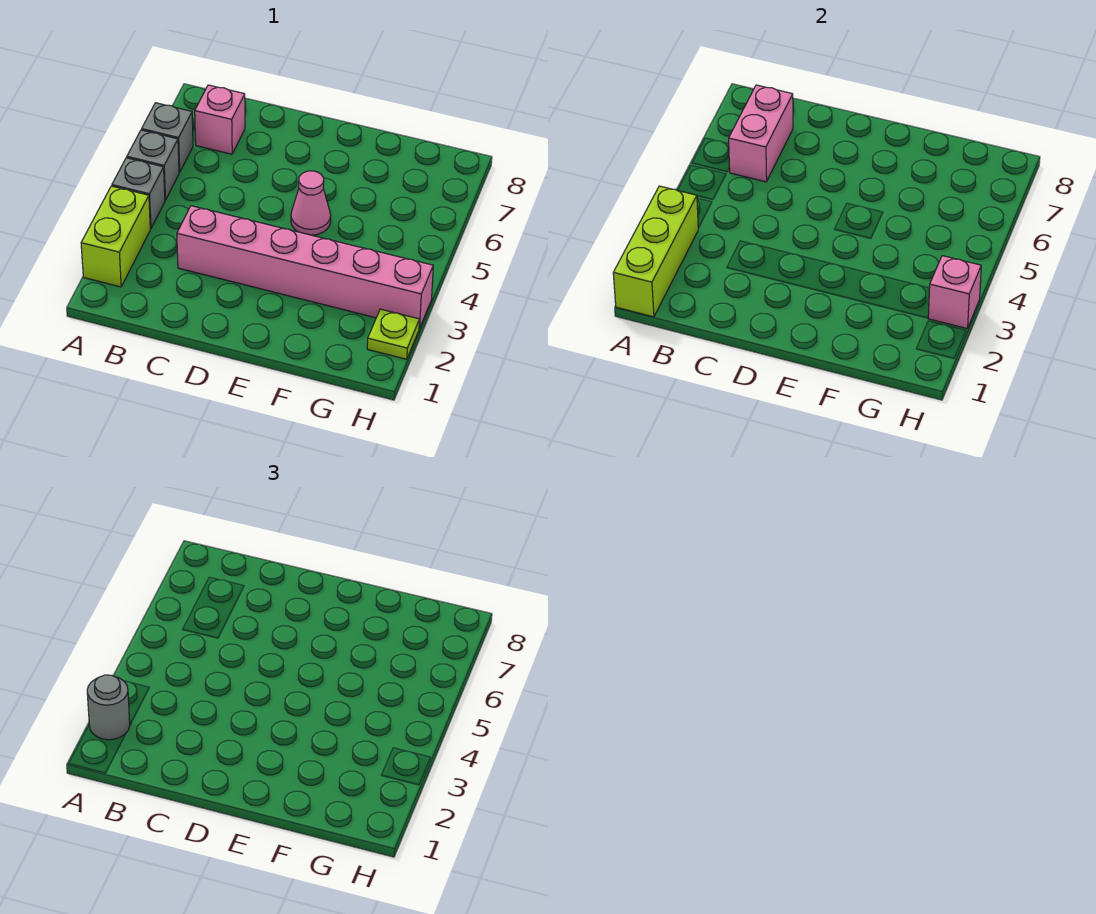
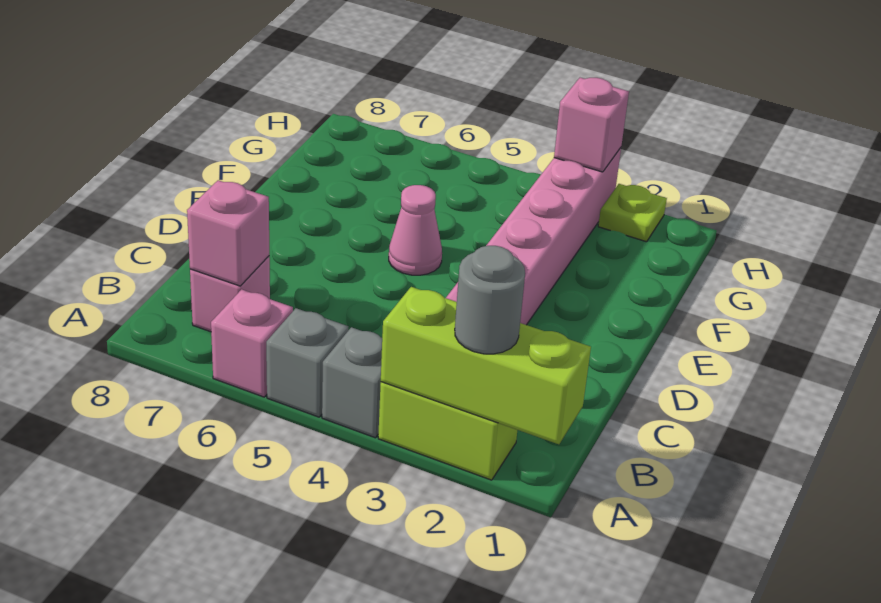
grey 1x1 brick [142,103,193,172] -> pink 1x1 brick [211,289,293,397]
pink 1x2 brick [729,85,793,182] -> pink 1x1 brick [187,180,269,286]

